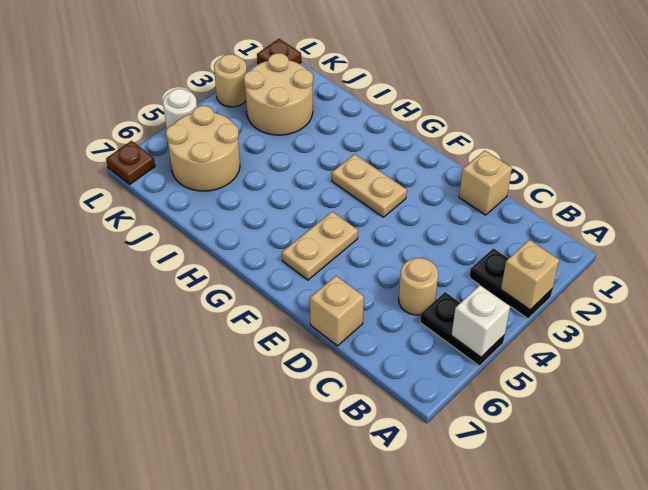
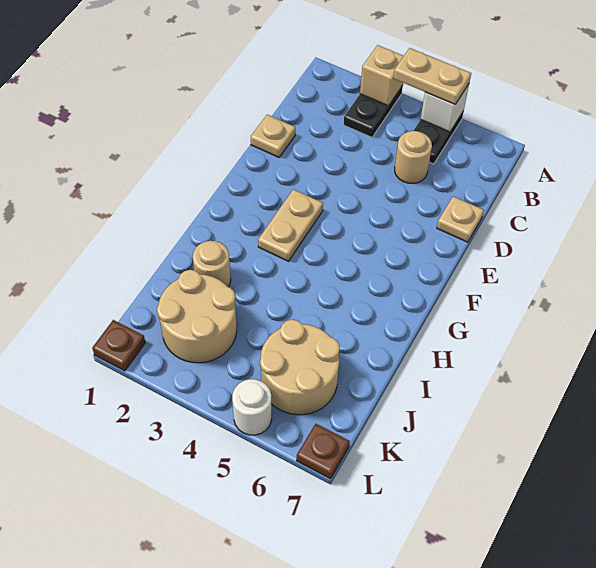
tan 1x1 brick [459,150,512,215] -> tan 1x1 plate [251,115,295,157]
tan 1x1 brick [310,276,364,346] -> tan 1x1 plate [437,196,484,242]
tan 1x2 plate [282,212,358,280] -> tan 1x2 plate moved to [393,48,471,104]
tan 1x1 round brick [214,54,247,107] -> tan 1x1 round brick moved to [193,241,231,287]

